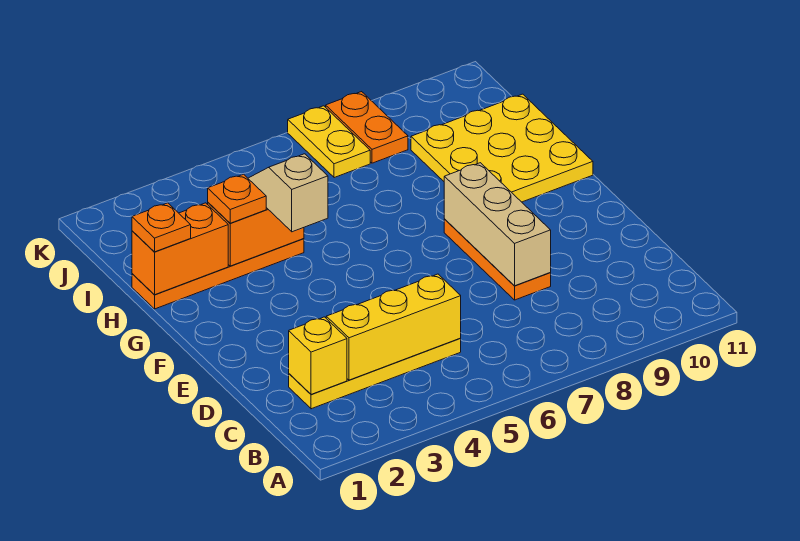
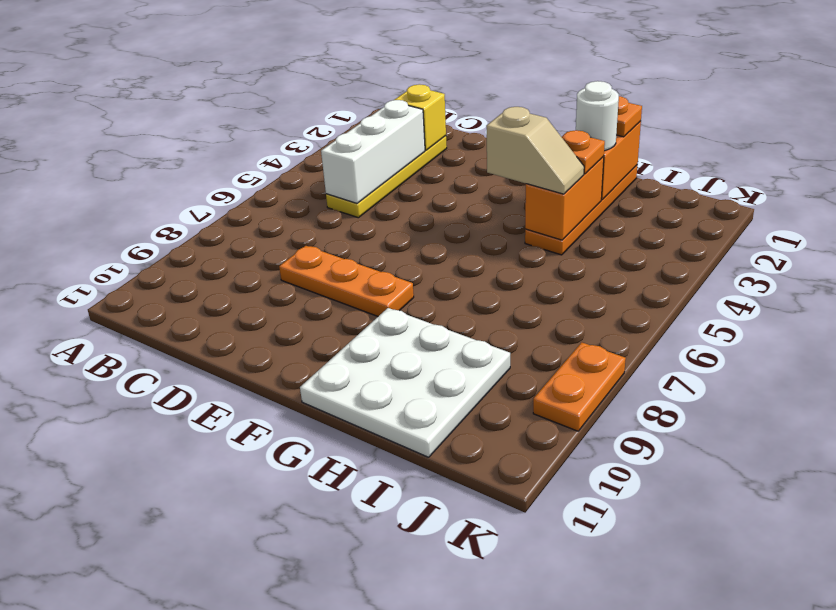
yellow 1x3 brick [326,274,461,380] -> white 1x3 brick [321,100,425,203]
tan 1x3 brick [444,163,551,286] -> none
yellow 3x3 plate [411,94,593,202] -> white 3x3 plate [300,308,510,457]
none -> white 1x1 round brick [576,81,619,151]
yellow 1x2 plate [288,106,370,178] -> none
orange 1x2 plate [326,92,408,163] -> orange 1x2 plate turned to [533,342,626,431]

